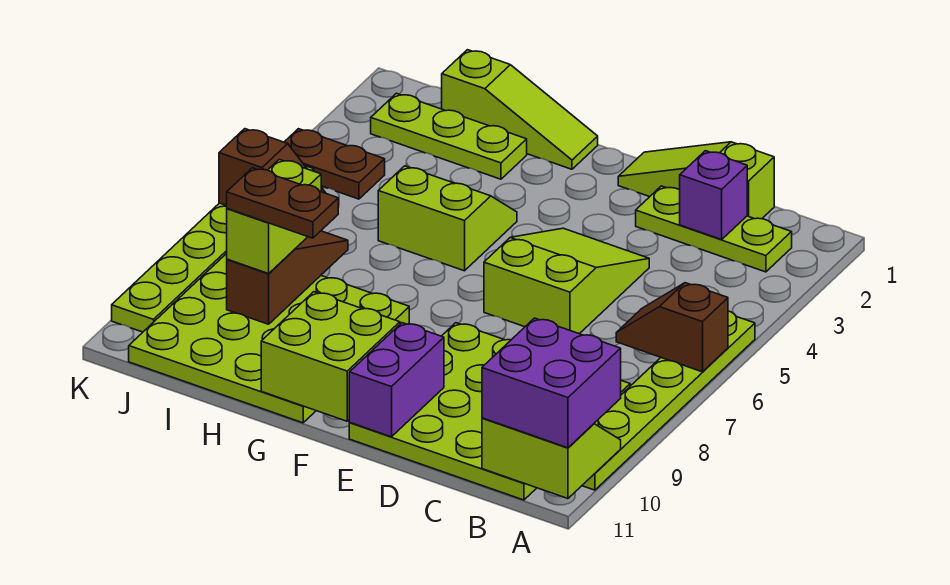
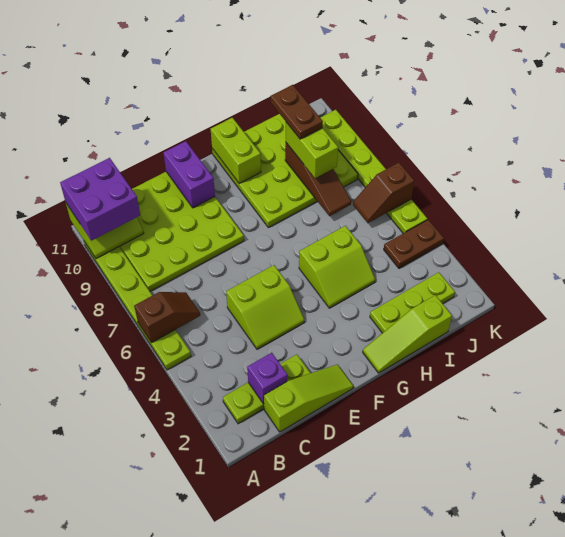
lime 2x3 slope [484,228,649,334] -> lime 2x2 slope [226,265,304,349]
lime 2x2 brick [261,292,400,421] -> lime 1x2 brick [211,118,261,184]
brown 1x2 plate [227,168,338,238] -> brown 1x2 plate turned to [270,85,323,139]

